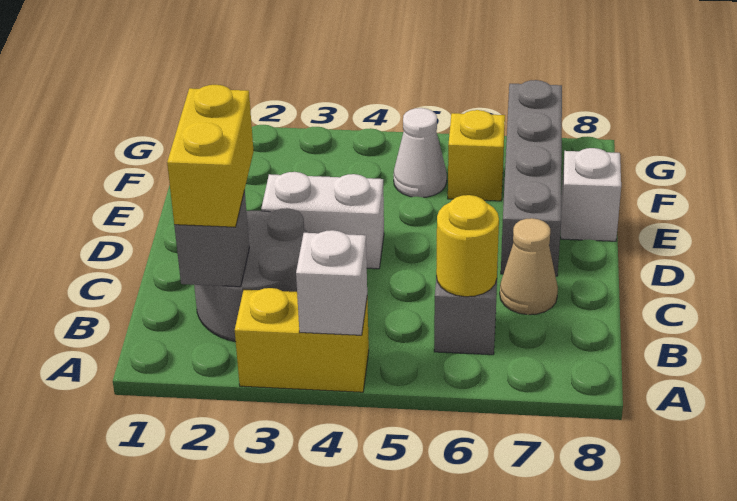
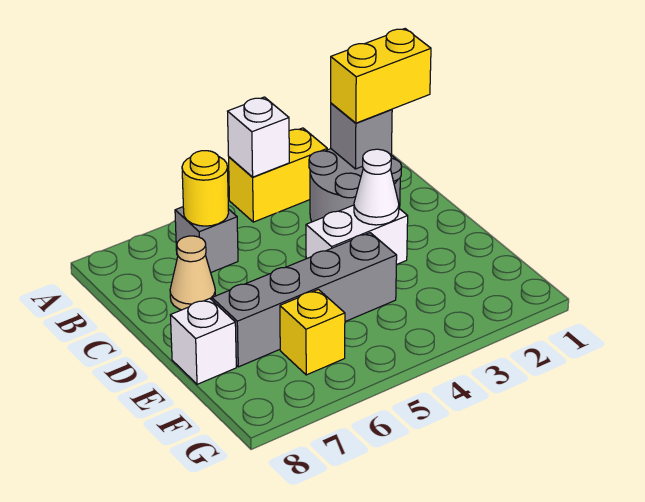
yellow 1x2 brick [167,85,254,227] -> yellow 1x2 brick turned to [331,29,431,123]
grey 1x4 brick [501,80,562,276] -> grey 1x4 brick turned to [212,233,397,367]
white 1x1 cone [394,108,447,197] -> white 1x1 cone moved to [354,149,399,225]

